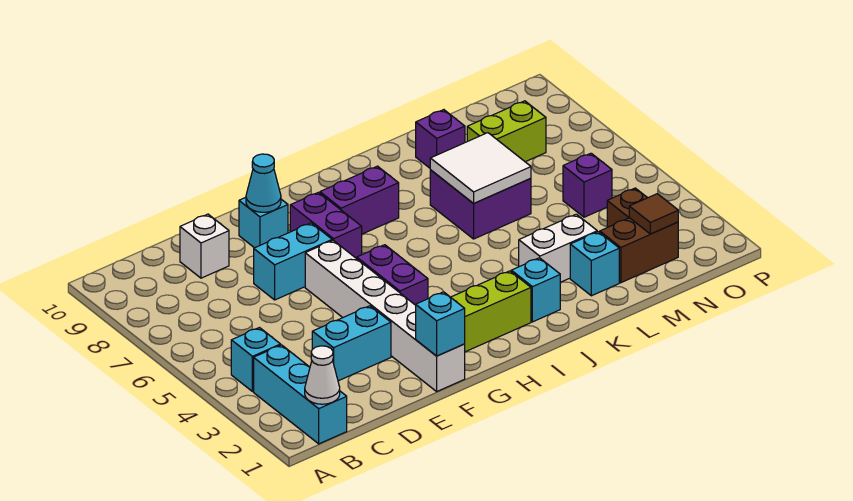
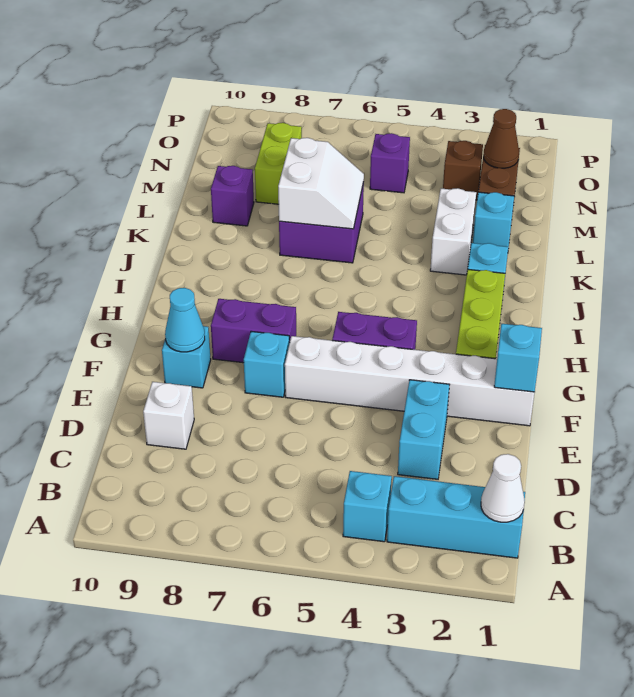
cyan 1x2 brick [254,223,332,300] -> cyan 1x1 brick [244,331,290,397]
purple 1x2 brick [320,166,399,234] -> none
white 2x2 tile [430,133,531,204] -> white 2x2 slope [278,138,364,229]
brown 1x1 tile [629,194,678,234] -> brown 1x1 cone [483,109,519,168]

